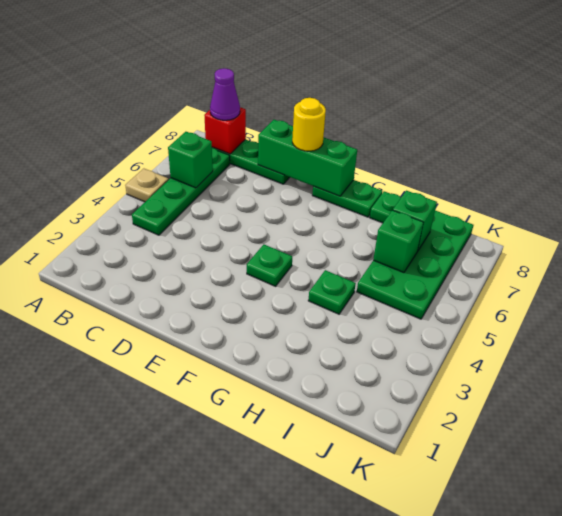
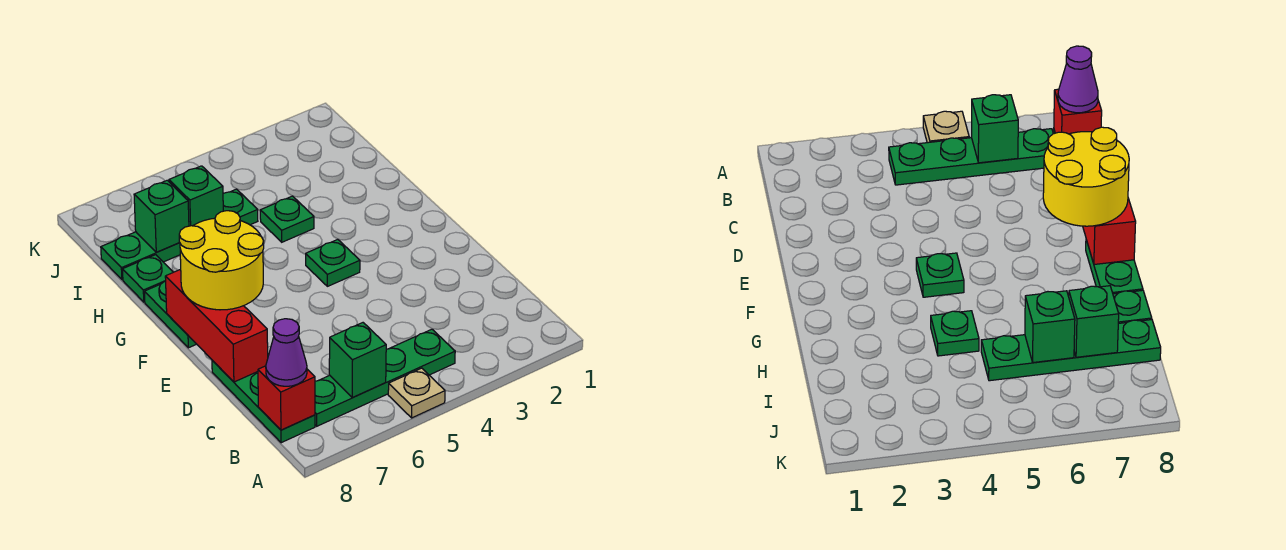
green 1x3 brick [258,120,357,196] -> red 1x3 brick [165,269,268,382]
yellow 1x1 round brick [292,98,326,151] -> yellow 2x2 round brick [179,211,264,310]
green 2x4 plate [357,210,473,319] -> green 1x4 plate [101,189,258,280]

